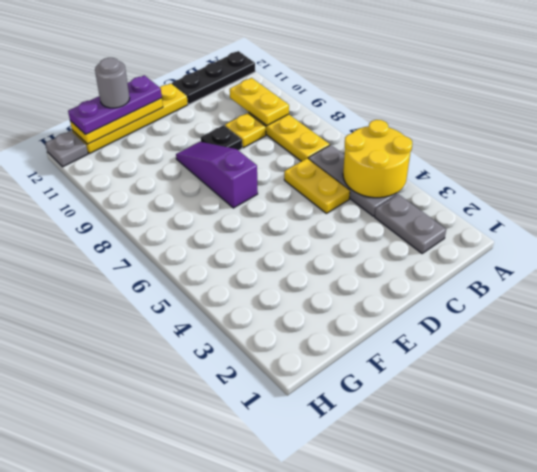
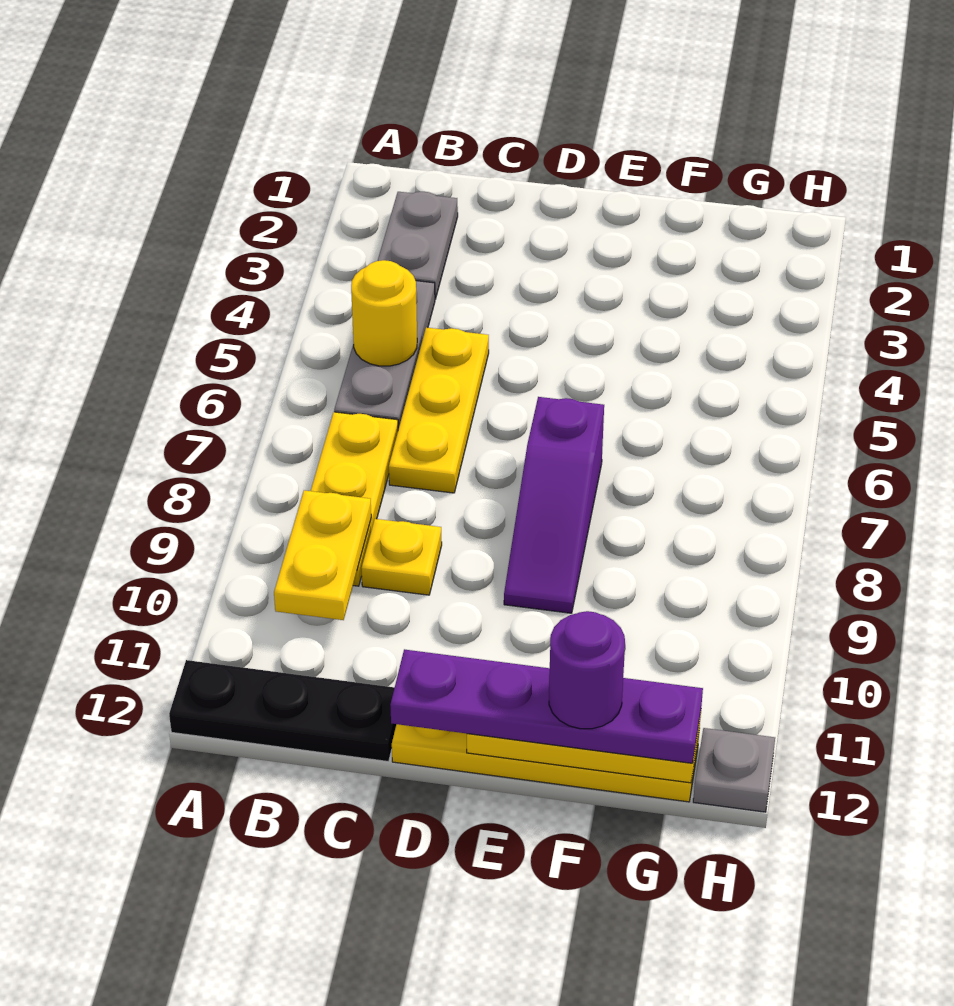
yellow 2x2 round brick [343,120,412,198] -> yellow 1x1 round brick [351,260,417,366]
yellow 1x2 plate [284,158,350,213] -> yellow 1x3 plate [389,327,489,493]
black 1x1 plate [201,125,242,151] -> none
purple 1x3 plate [68,75,162,134] -> purple 1x4 plate [390,649,703,763]
grey 1x1 round brick [95,58,130,108] -> purple 1x1 round brick [549,611,625,729]

